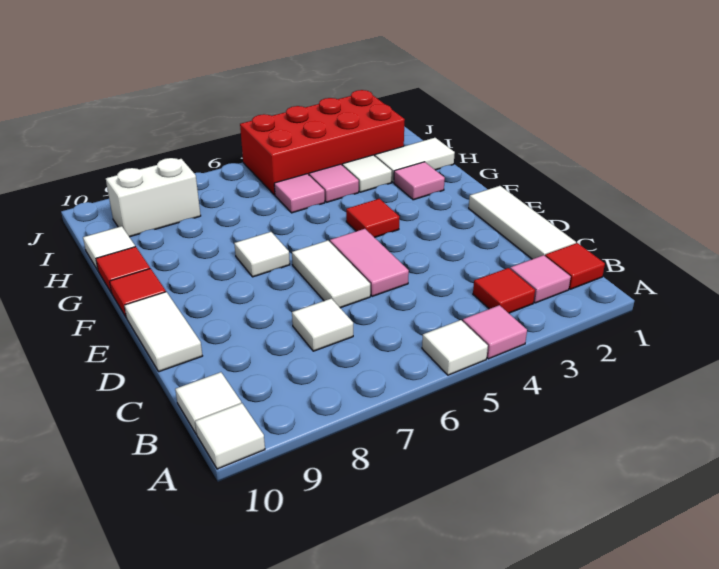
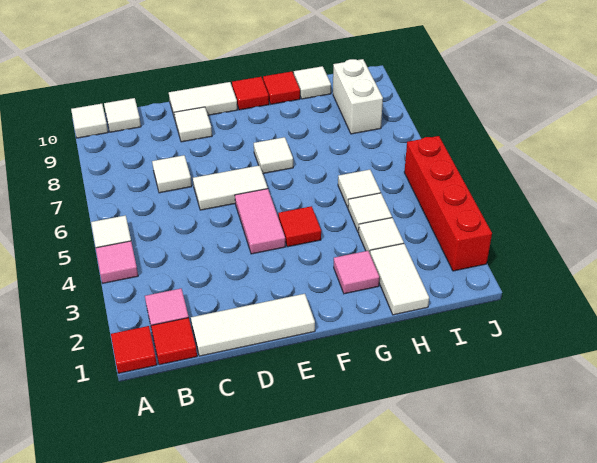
red 1x1 tile [473,268,535,313] -> red 1x1 tile moved to [111,326,157,374]
pink 1x2 tile [330,229,409,297] -> pink 1x2 tile turned to [235,189,285,254]
none -> white 1x1 tile [174,107,212,142]
pink 1x1 tile [309,164,359,202] -> white 1x1 tile [348,193,392,233]
pink 1x1 tile [274,174,325,213] -> white 1x1 tile [338,170,381,208]
red 2x4 brick [240,90,405,195] -> red 1x4 brick [404,136,492,271]

